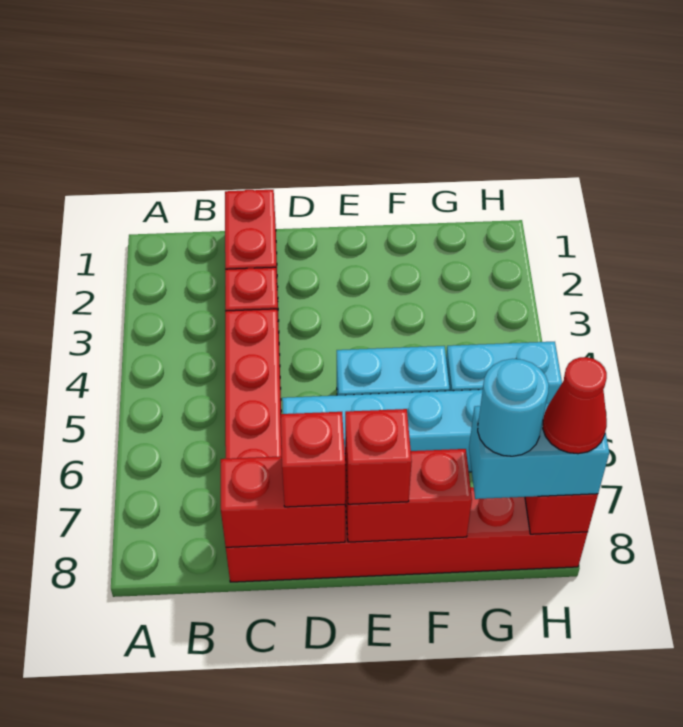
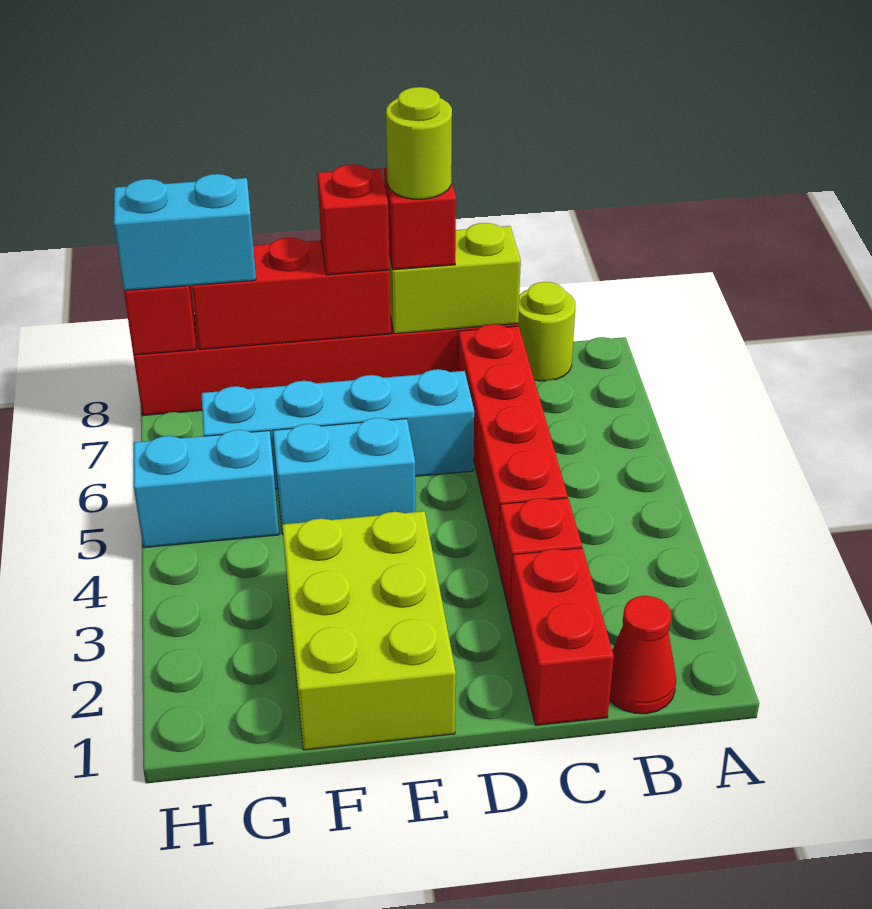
none -> lime 1x1 round brick [518,282,576,381]
red 1x2 brick [221,456,345,547] -> lime 1x2 brick [389,223,521,334]
none -> lime 1x1 round brick [386,87,452,199]
none -> lime 2x3 brick [282,511,456,750]
red 1x2 brick [345,449,472,542] -> red 1x3 brick [192,238,391,350]
cyan 1x1 round brick [478,359,549,456] -> none
red 1x1 cone [543,357,607,454] -> red 1x1 cone moved to [609,596,676,714]

